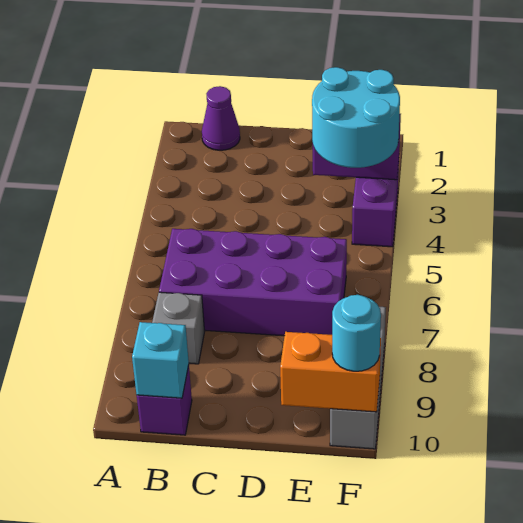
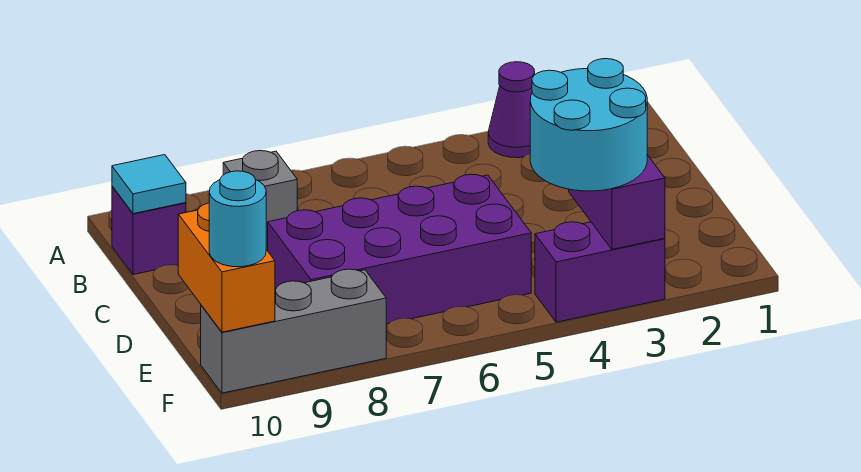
purple 1x1 cone [202,86,240,150] -> purple 1x1 cone moved to [488,62,535,158]
purple 2x4 brick [159,229,347,336] -> purple 2x4 brick turned to [268,174,531,324]
cyan 1x1 brick [132,322,189,398] -> cyan 1x1 tile [112,155,186,214]

